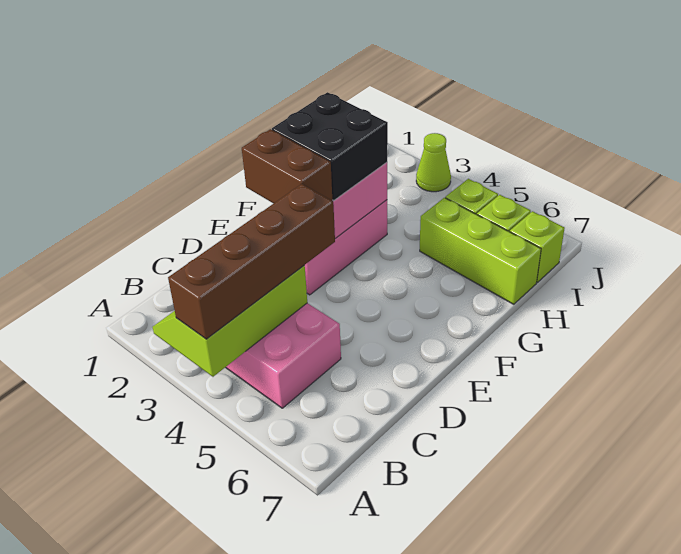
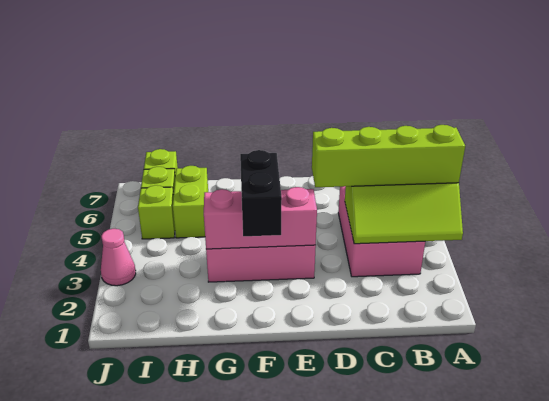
brown 1x4 brick [168,184,335,339] -> lime 1x4 brick [312,125,465,187]
brown 1x2 brick [242,129,332,204] -> none
black 2x2 brick [272,92,388,201] -> black 1x2 brick [240,150,282,236]
lime 1x3 brick [420,198,541,304] -> lime 1x2 brick [173,166,208,238]
lime 1x1 cone [416,133,451,192] -> pink 1x1 cone [101,229,136,286]

